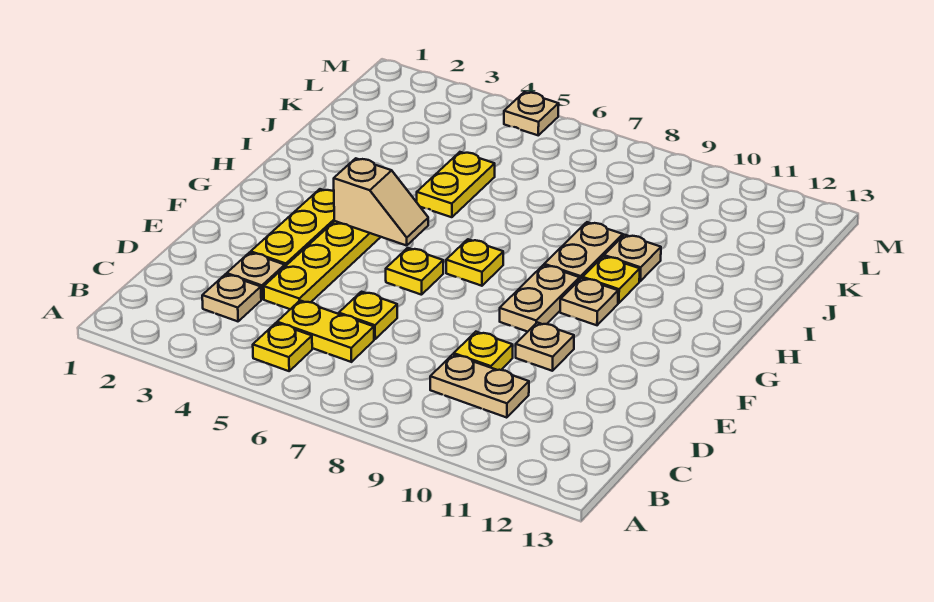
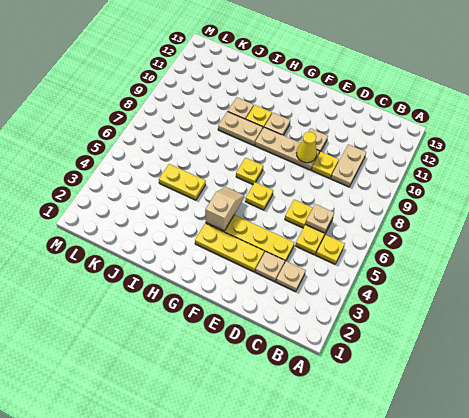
none -> yellow 1x1 cone [297,132,317,163]
tan 1x2 plate [500,265,580,332] -> tan 1x3 plate [255,127,320,170]
tan 1x1 plate [504,92,559,135] -> tan 1x1 plate moved to [306,204,334,233]

